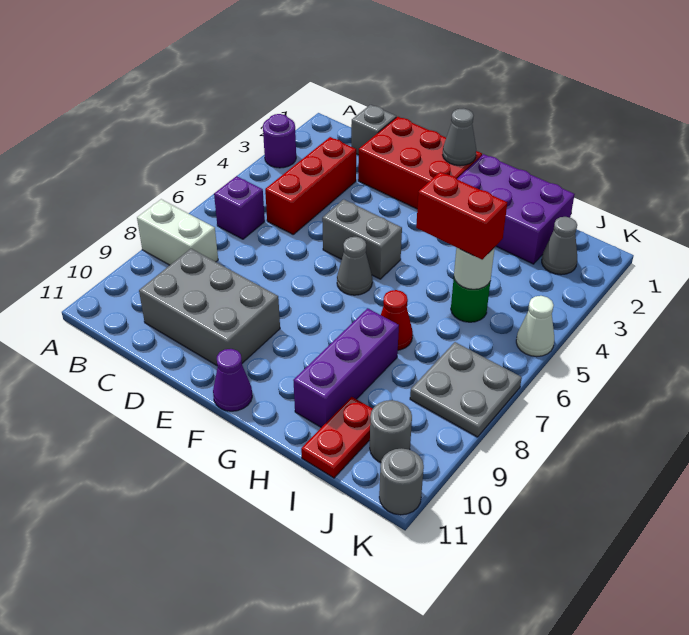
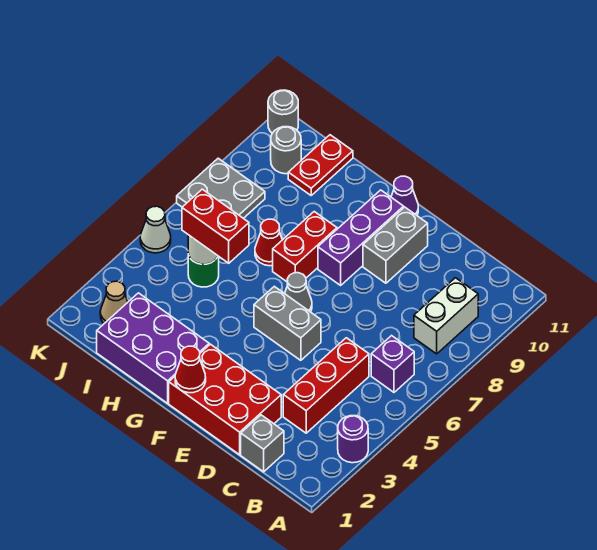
white 1x2 brick [137,199,218,265] -> white 1x2 brick turned to [414,278,478,354]
grey 2x3 brick [139,249,280,365] -> grey 1x2 brick [363,207,428,283]
grey 1x1 cone [443,109,476,166] -> red 1x1 cone [175,346,206,393]
none -> red 1x2 brick [273,212,337,282]
purple 1x3 brick [293,308,399,427] -> purple 1x3 brick moved to [318,190,404,285]
grey 1x1 cone [542,217,577,275] -> tan 1x1 cone [100,281,128,323]

